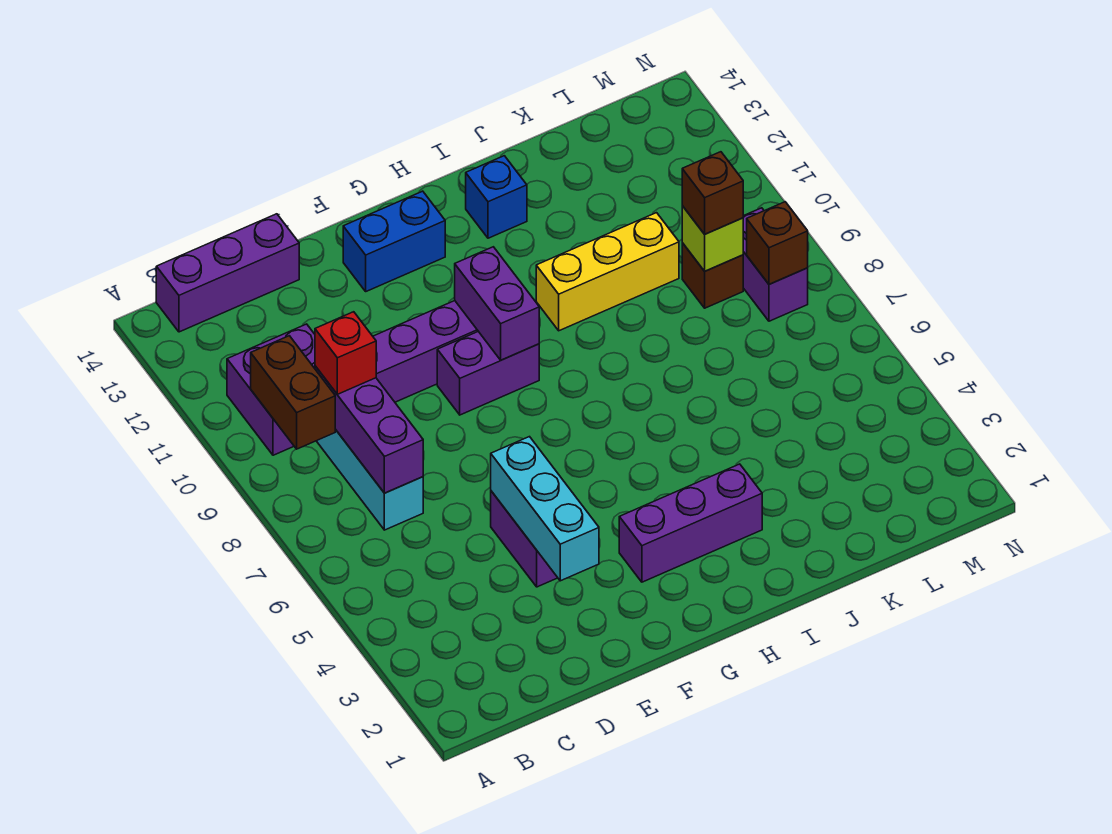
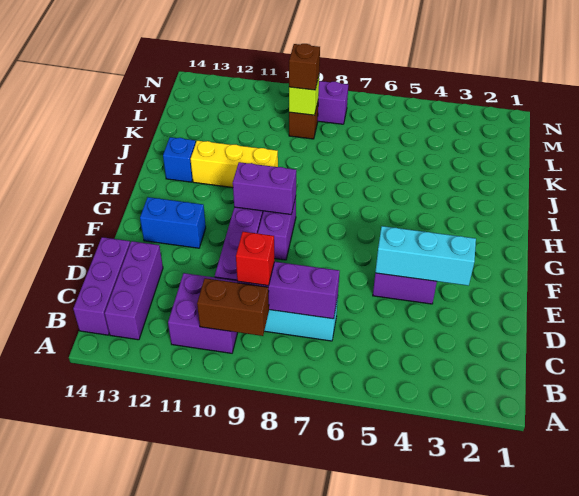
blue 1x2 brick [343,191,445,291] -> blue 1x2 brick turned to [140,197,206,248]
purple 1x3 brick [619,464,762,582] -> purple 1x3 brick moved to [105,241,163,340]
yellow 1x3 brick [536,213,679,331] -> yellow 1x3 brick turned to [191,141,278,187]
brown 1x1 brick [747,202,808,284] -> none

